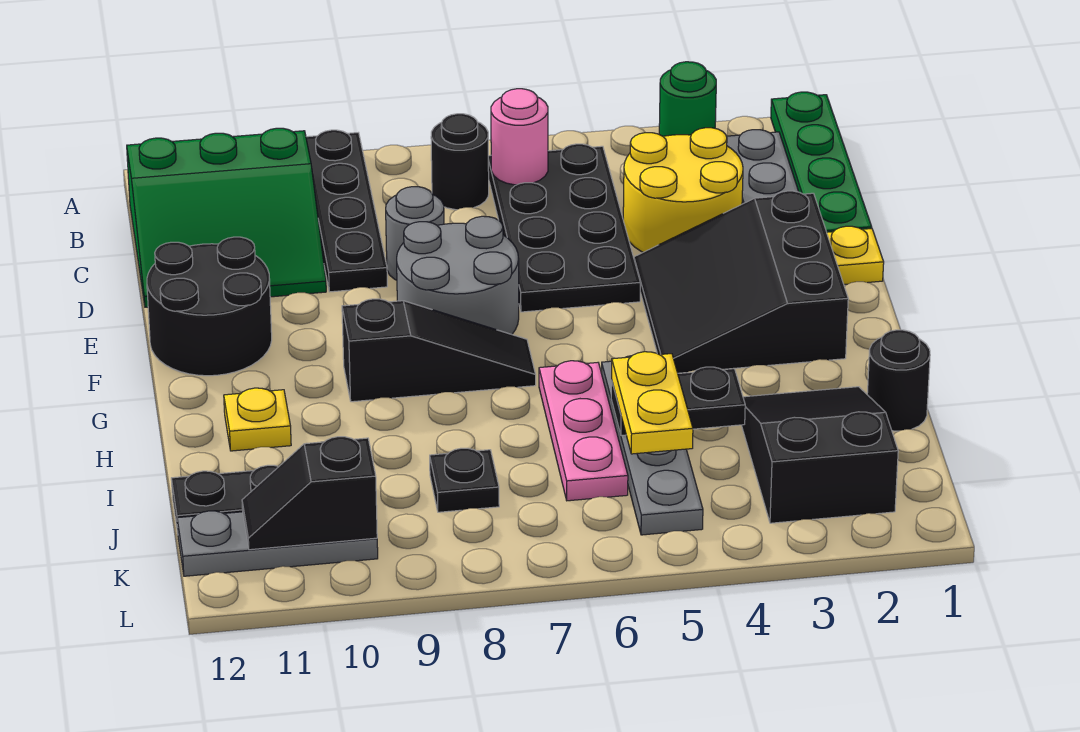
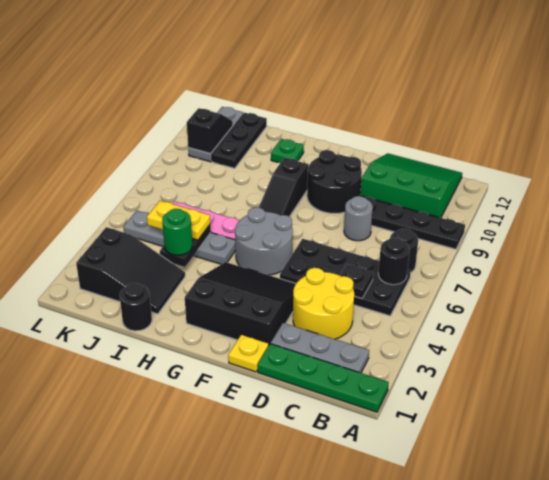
green 1x1 round brick [659,62,716,136] -> green 1x1 round brick moved to [162,209,192,255]
pink 1x1 round brick [491,89,548,185] -> black 1x1 round brick [378,238,410,285]
green 3x3 slope [127,128,326,307] -> green 3x3 slope turned to [360,153,462,218]
grey 2x2 round brick [397,216,519,334] -> grey 2x2 round brick moved to [235,207,293,275]
black 2x2 round brick [147,237,272,376] -> black 2x2 round brick moved to [307,150,362,213]
yellow 1x1 plate [224,388,291,451] -> green 1x1 plate [271,139,304,163]
black 1x1 plate [430,448,499,512] -> black 1x1 plate moved to [340,264,373,298]

